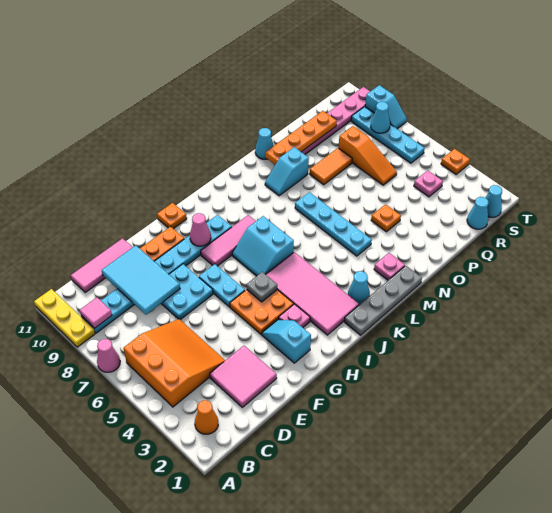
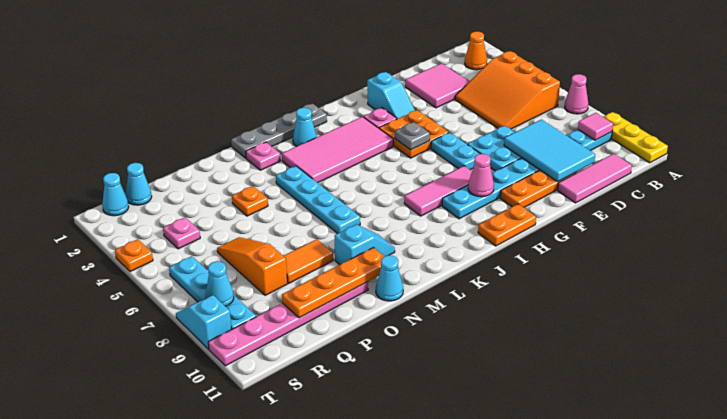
orange 1x1 plate [157,203,187,229] -> orange 1x2 plate [478,204,536,246]
pink 2x4 tile [266,252,359,335] -> pink 2x4 tile turned to [282,117,393,183]
cyan 2x2 slope [232,216,294,276] -> none

